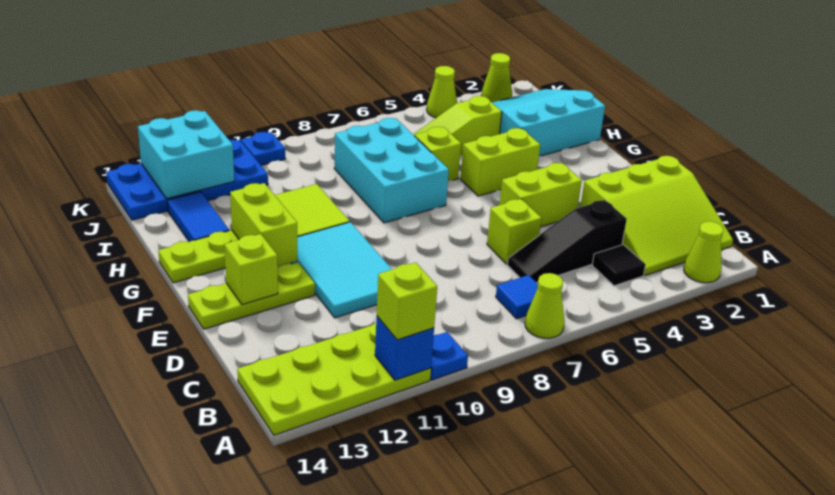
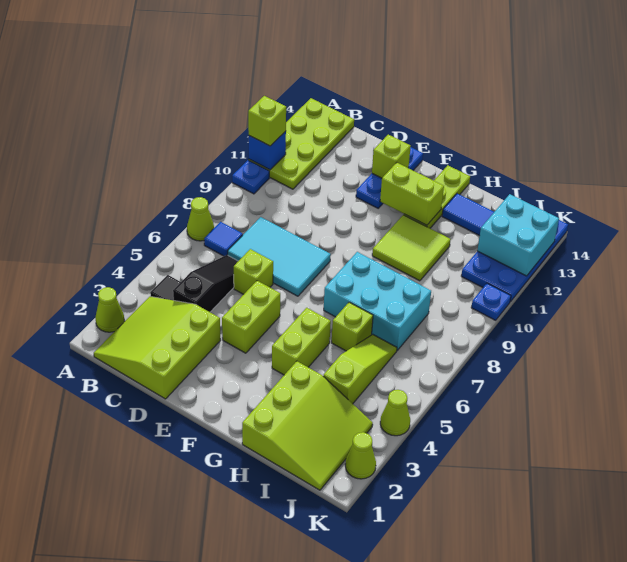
cyan 2x3 tile [292,222,392,318] -> cyan 2x3 tile moved to [228,217,331,296]
lime 1x3 plate [188,263,315,329] -> blue 1x3 plate [356,148,423,208]
cyan 3x3 slope [492,89,605,156] -> lime 3x3 slope [242,361,373,490]

